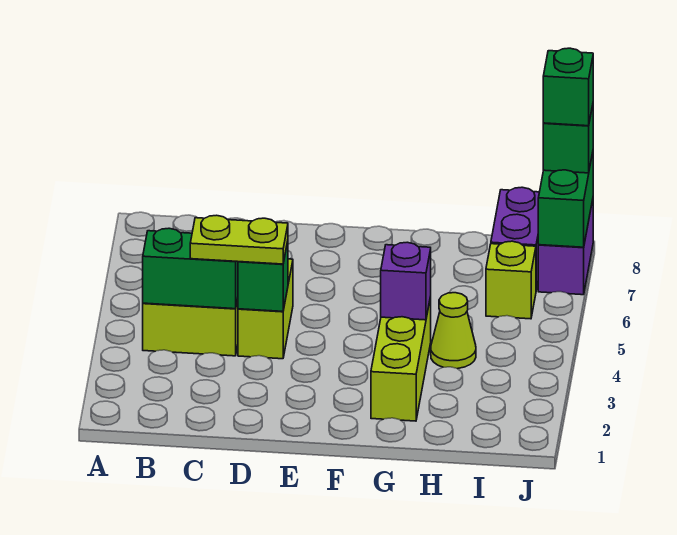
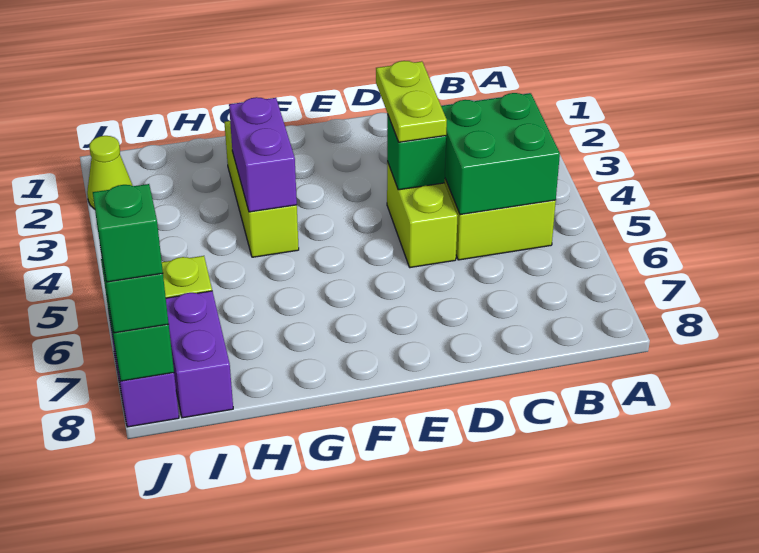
green 1x2 brick [143,228,238,309] -> green 2x2 brick [441,93,560,215]
lime 1x2 plate [190,215,288,264] -> lime 1x2 plate turned to [376,61,447,142]
purple 1x1 brick [381,242,431,320] -> purple 1x2 brick [229,97,297,212]
lime 1x1 cone [431,293,476,369] -> lime 1x1 cone moved to [87,136,133,209]

